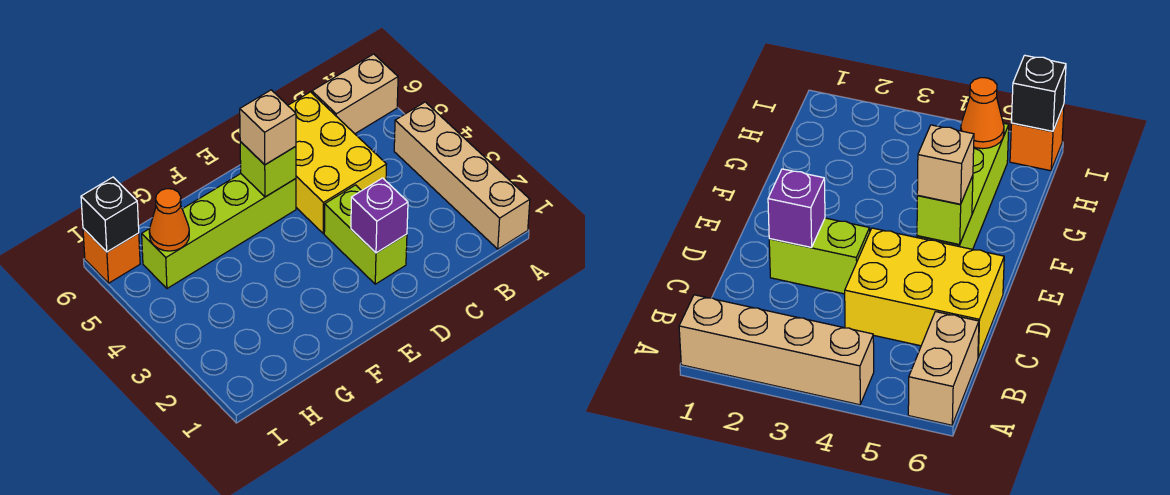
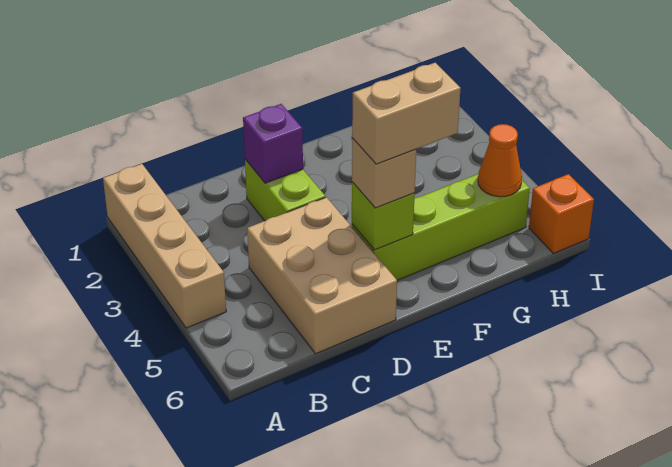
tan 1x2 brick [312,54,398,134] -> tan 1x2 brick moved to [352,63,461,164]
yellow 2x3 brick [288,92,386,233] -> tan 2x3 brick [247,197,397,354]
black 1x1 brick [81,177,139,252] -> none

